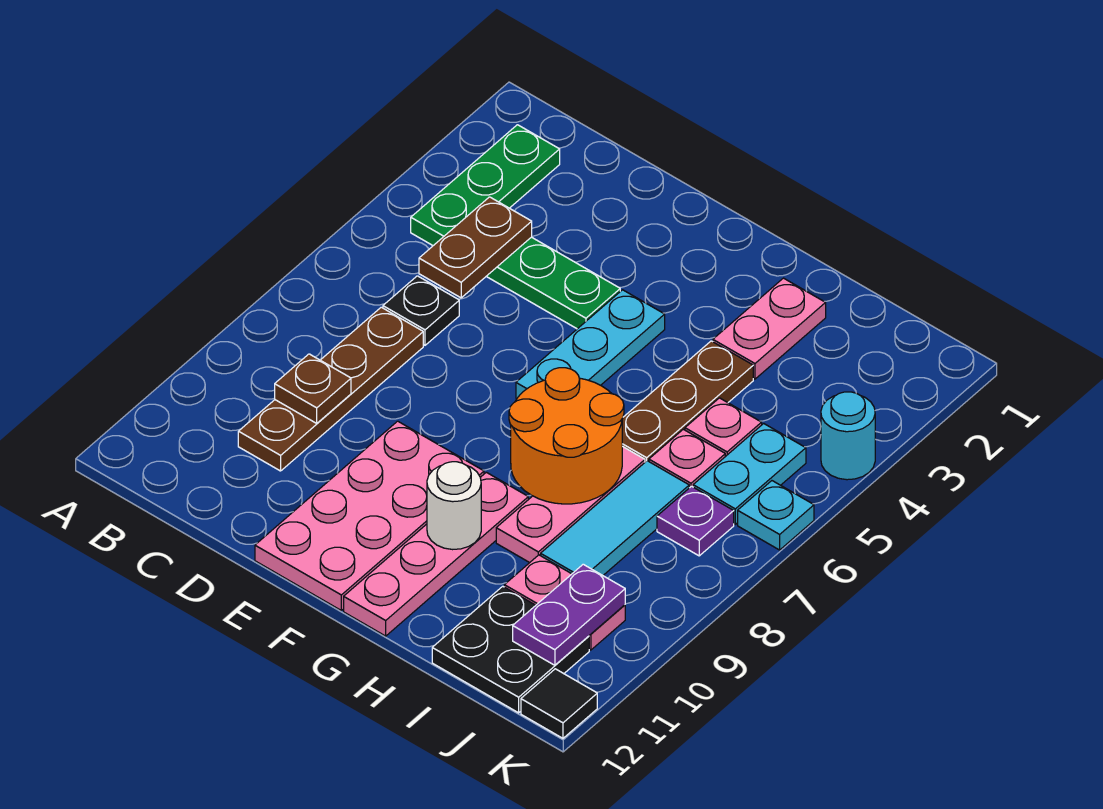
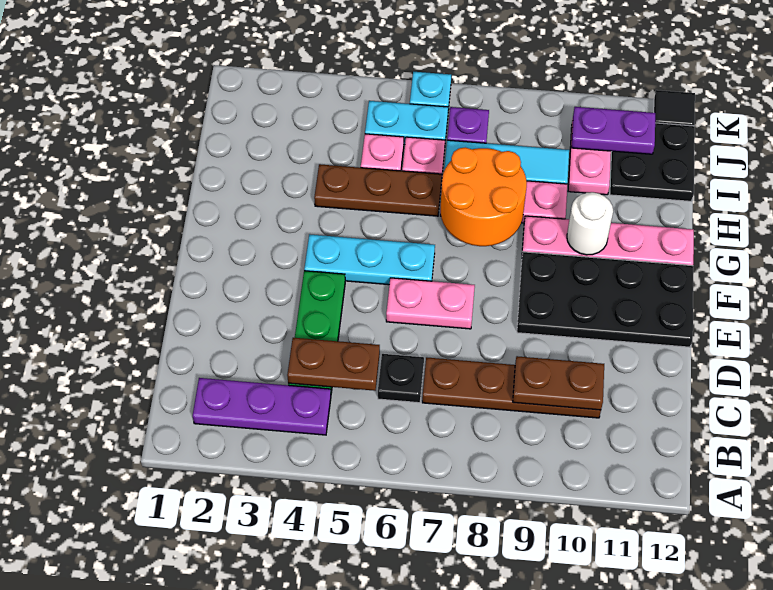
green 1x3 plate [411,125,560,246] -> purple 1x3 plate [193,378,331,435]
brown 1x1 plate [275,354,351,423] -> brown 1x2 plate [513,356,604,410]
pink 2x4 plate [255,421,484,610] -> black 2x4 plate [517,252,693,347]
pink 1x2 plate [713,278,826,379] -> pink 1x2 plate moved to [386,278,475,329]
cyan 1x1 round brick [821,392,875,480] -> none

